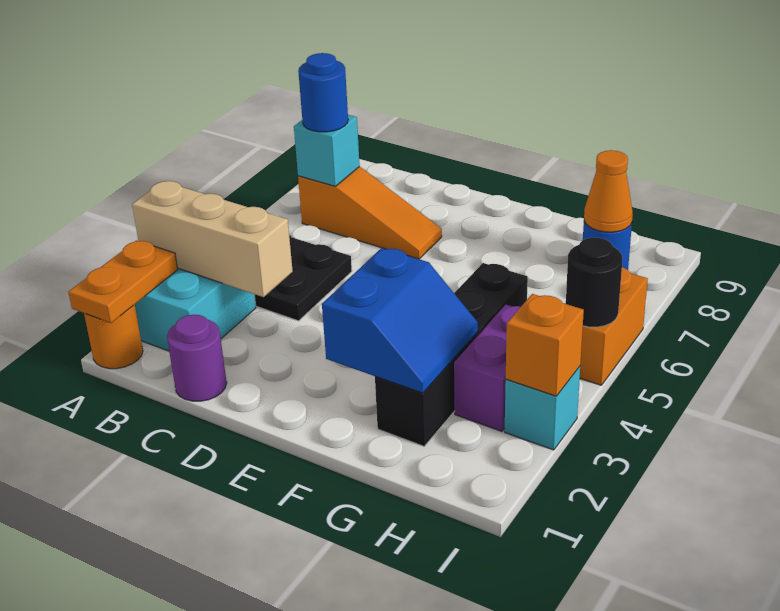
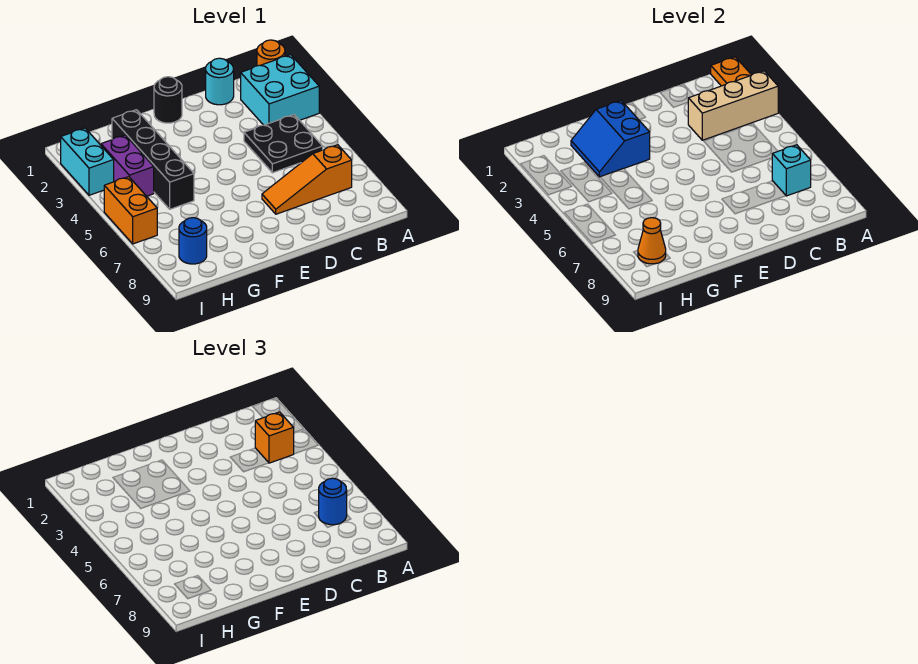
purple 1x1 round brick [167,315,227,401] -> cyan 1x1 round brick [206,58,234,105]
cyan 1x1 brick [505,366,580,450] -> cyan 1x2 brick [61,128,114,195]
orange 1x1 brick [506,294,584,396] -> orange 1x1 brick moved to [255,412,294,463]
black 1x1 round brick [566,238,622,327] -> black 1x1 round brick moved to [154,77,182,123]

